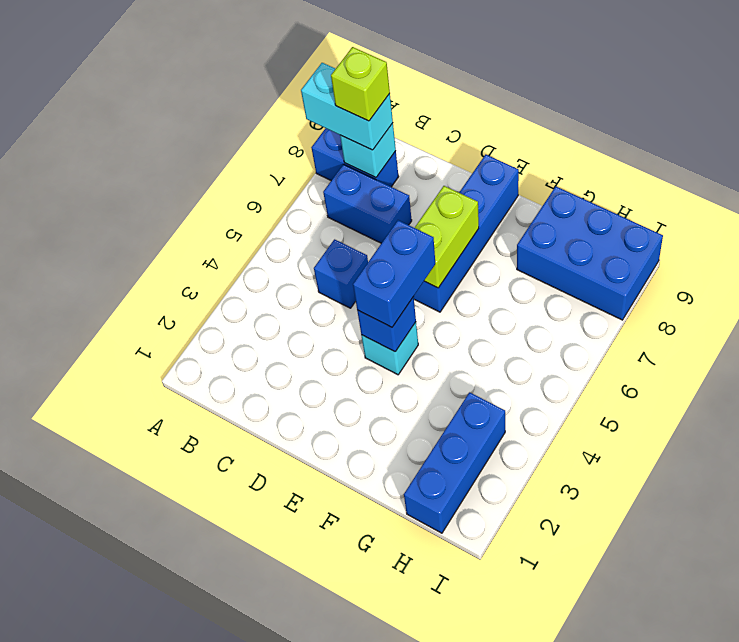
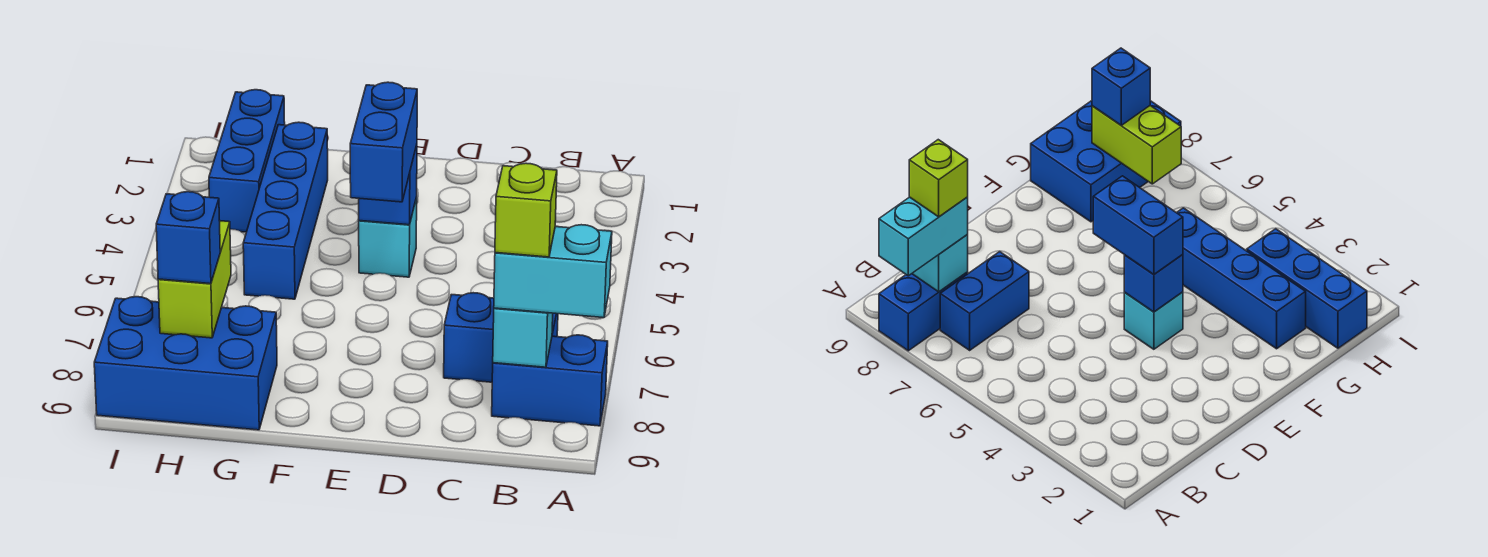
blue 1x1 brick [314,239,368,308] -> blue 1x1 brick moved to [156,192,220,284]
blue 1x4 brick [413,155,519,312] -> blue 1x4 brick moved to [243,122,328,299]
lime 1x2 brick [415,186,479,288] -> lime 1x2 brick moved to [158,221,231,338]

